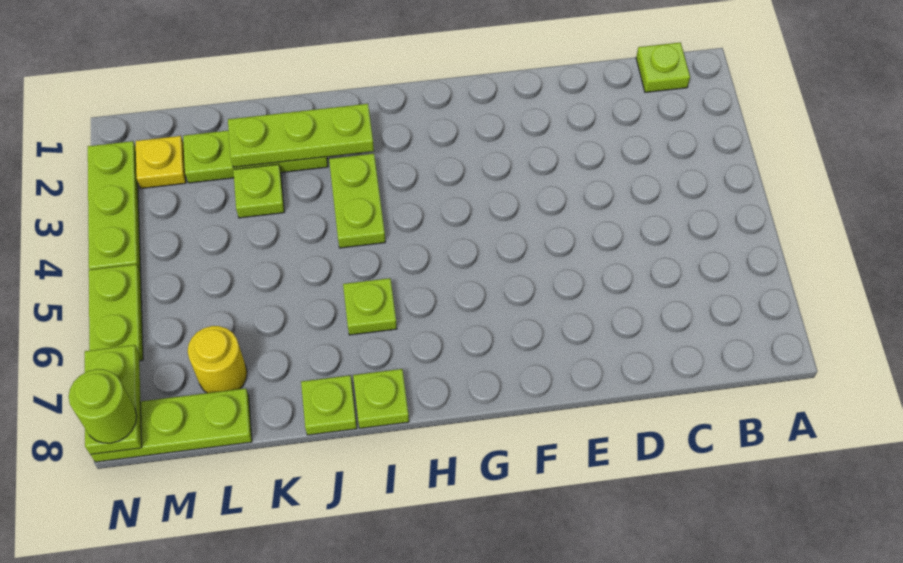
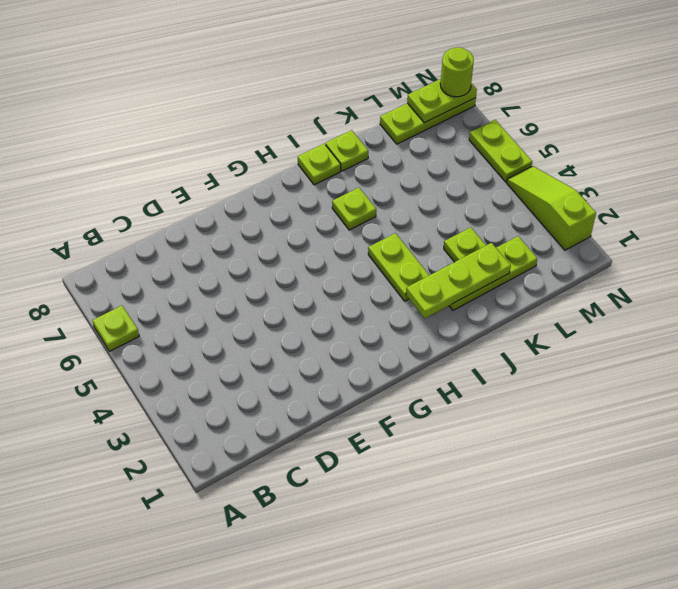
lime 1x1 plate [636,42,690,92] -> lime 1x1 plate moved to [92,306,139,351]
yellow 1x1 round brick [188,326,247,393] -> none
yellow 1x1 plate [136,136,186,189] -> none
lime 1x3 plate [88,141,141,271] -> lime 1x3 slope [507,166,596,250]
lime 1x2 plate [85,345,142,455] -> lime 1x2 plate turned to [407,79,477,123]

